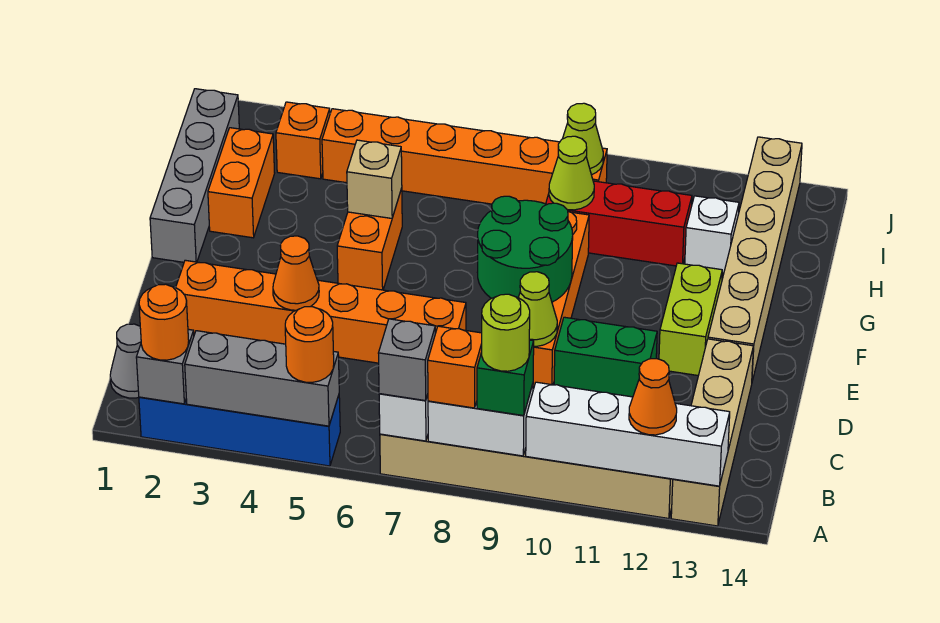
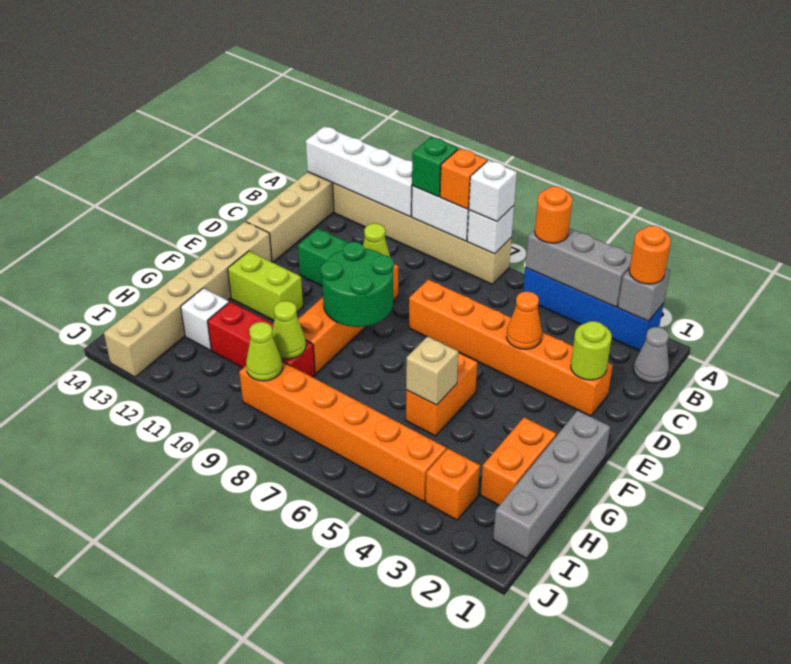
grey 1x1 brick [378,319,435,401] -> white 1x1 brick [469,160,517,221]
lime 1x1 round brick [482,294,530,371] -> lime 1x1 round brick moved to [571,321,612,380]
orange 1x1 cone [629,359,677,435] -> none
lime 1x2 brick [659,263,722,376] -> lime 1x2 brick turned to [228,251,303,320]

